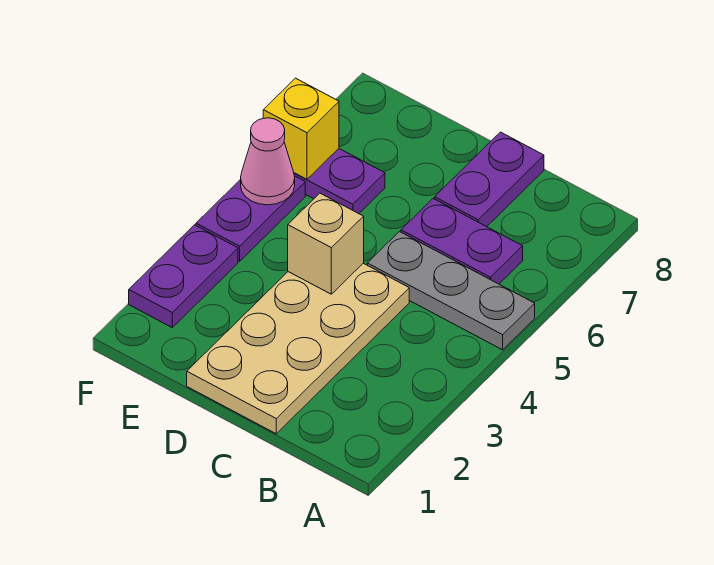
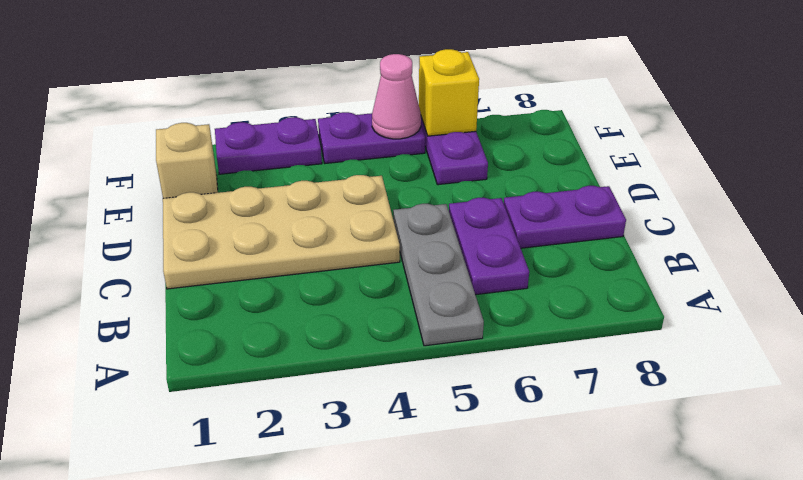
tan 1x1 brick [288,193,364,294] -> tan 1x1 brick moved to [156,123,218,198]

